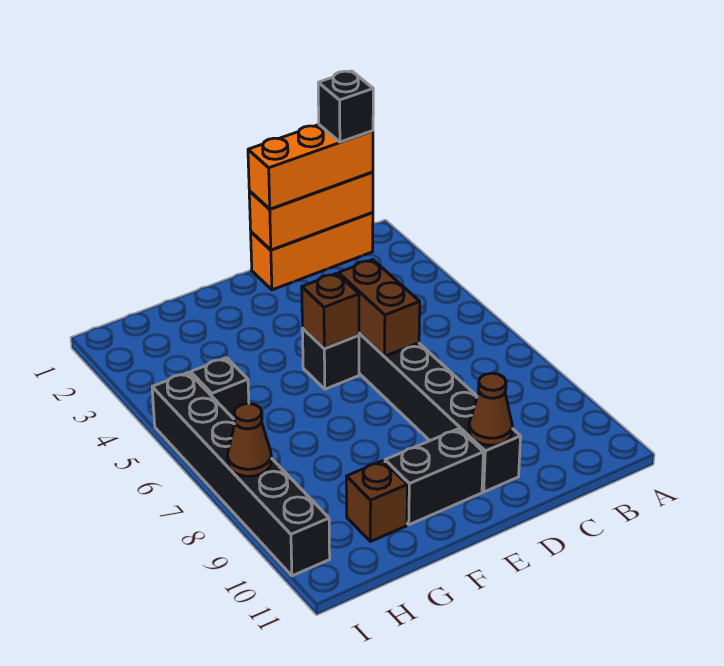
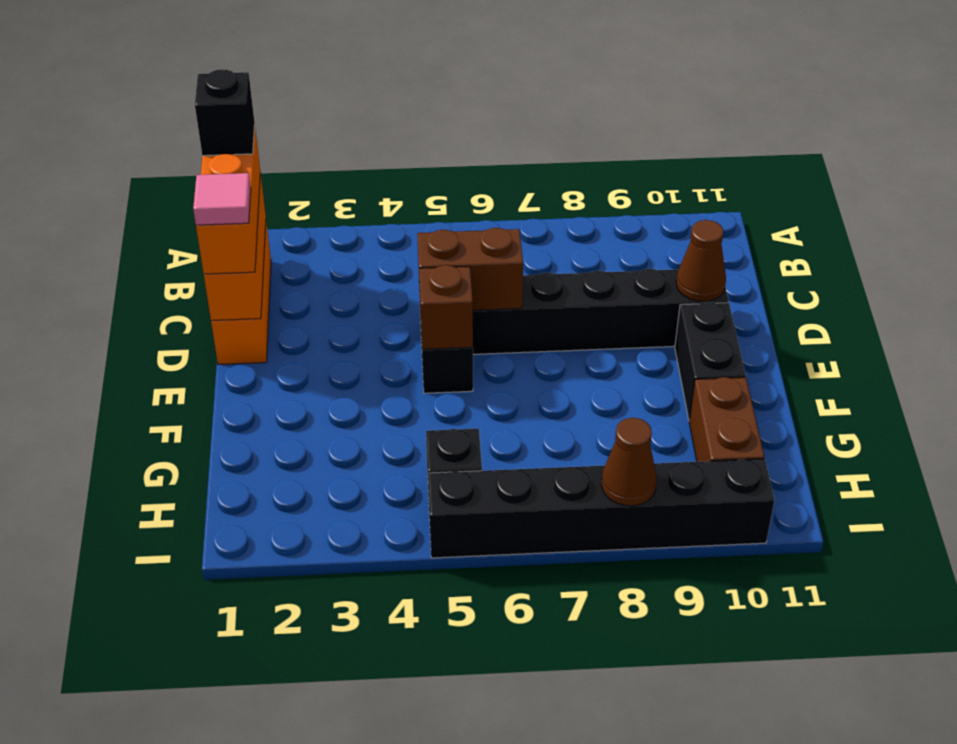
none -> pink 1x1 tile [193,173,251,225]
brown 1x1 brick [346,461,408,542] -> brown 1x2 brick [689,377,764,462]

